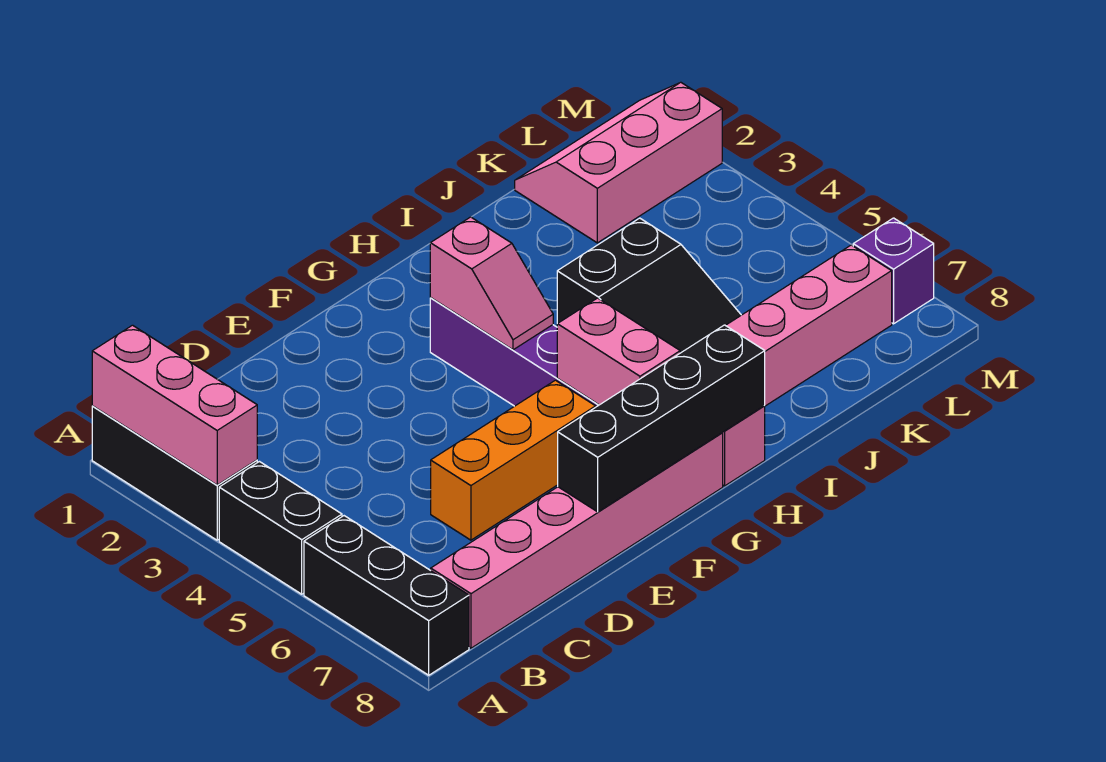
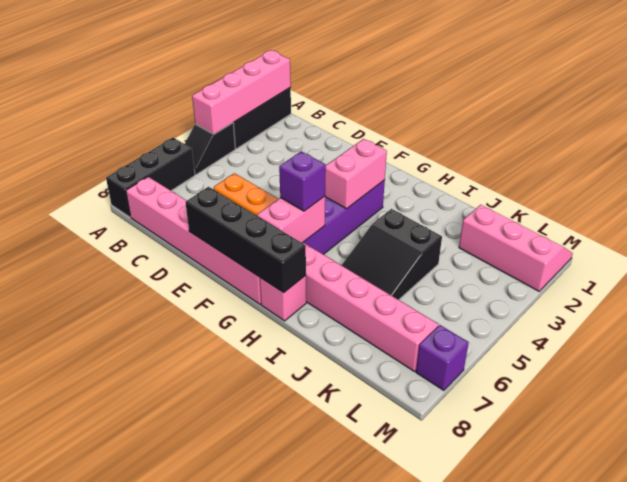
pink 1x3 brick [92,325,257,485] -> pink 1x4 brick [192,51,291,134]
black 1x2 brick [219,462,342,594] -> black 1x2 slope [185,123,235,175]
pink 1x2 slope [430,217,553,350] -> pink 1x2 brick [325,139,387,209]
none -> purple 1x1 brick [279,151,326,211]

